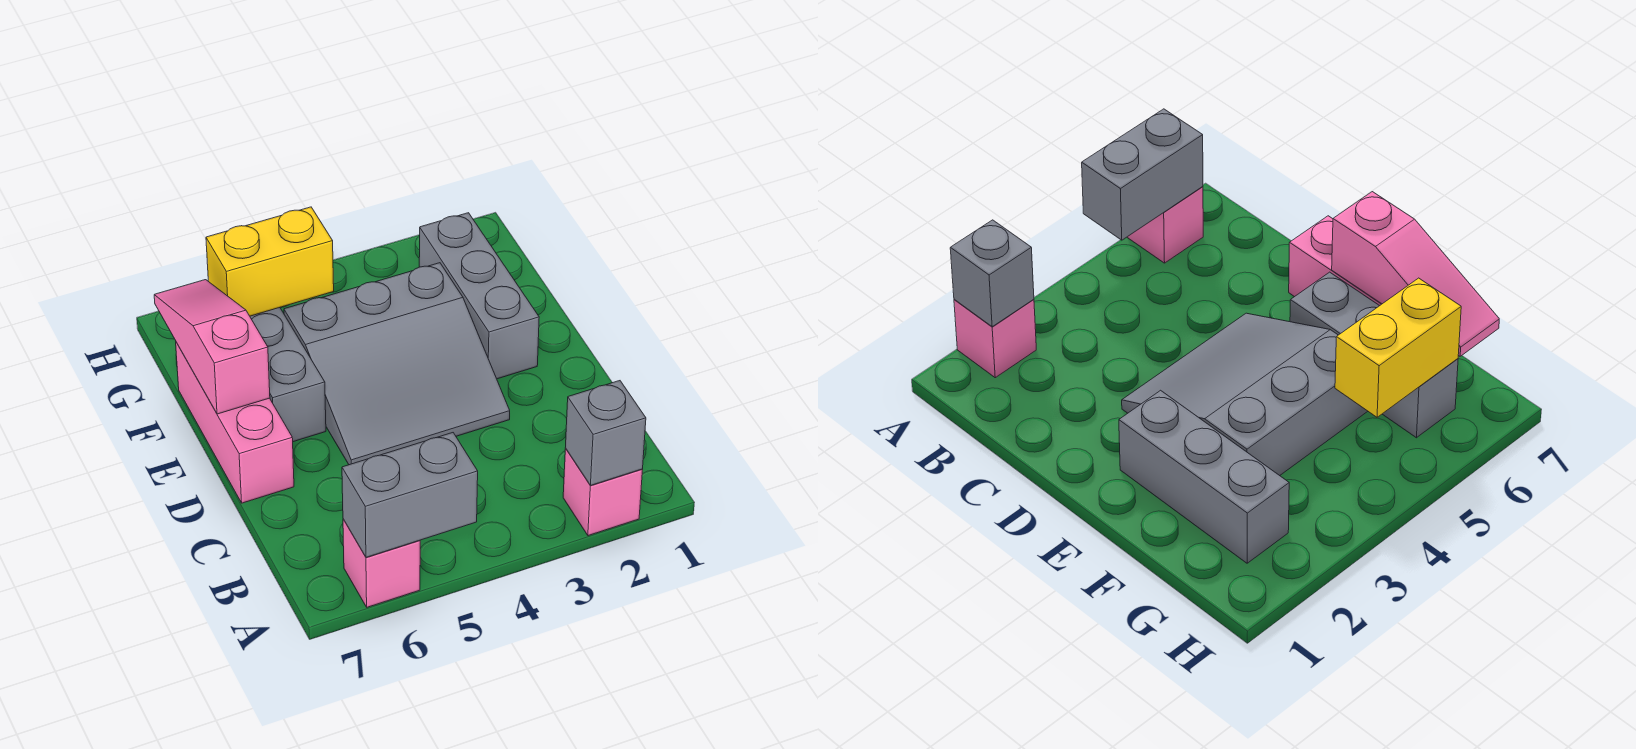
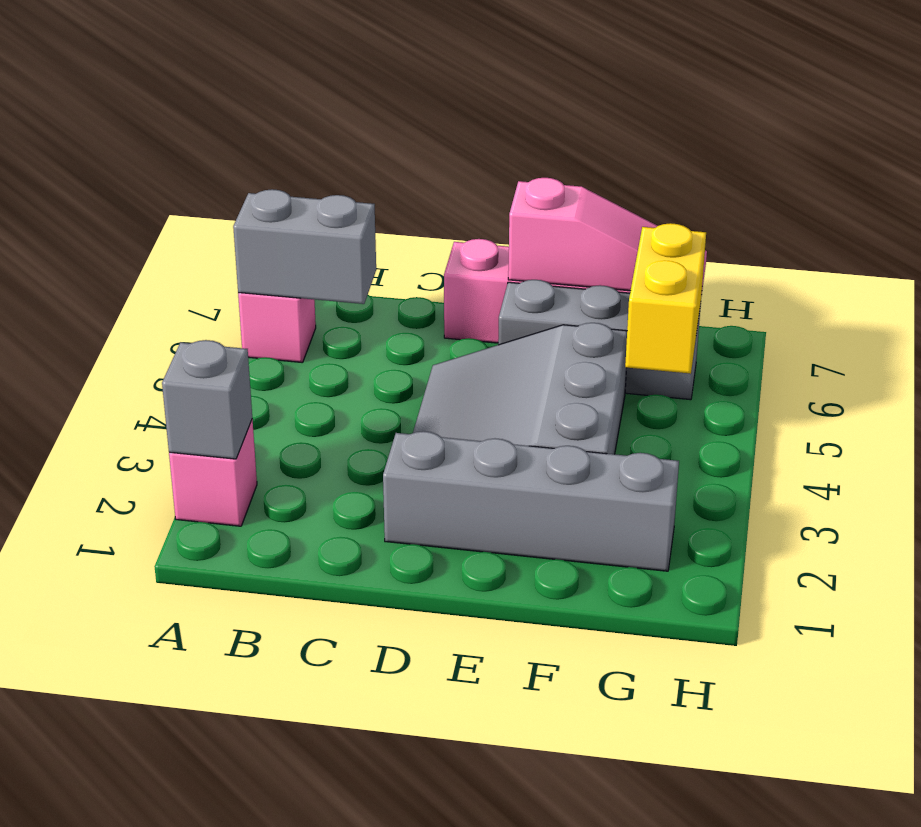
grey 1x2 brick [342,433,478,557] -> grey 1x2 brick turned to [233,189,376,304]
grey 1x3 brick [419,213,539,379] -> grey 1x4 brick [383,431,679,571]

